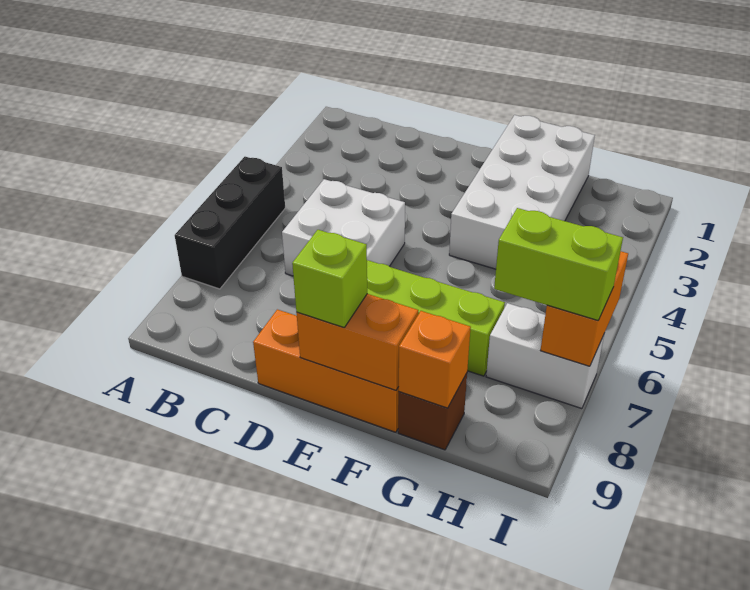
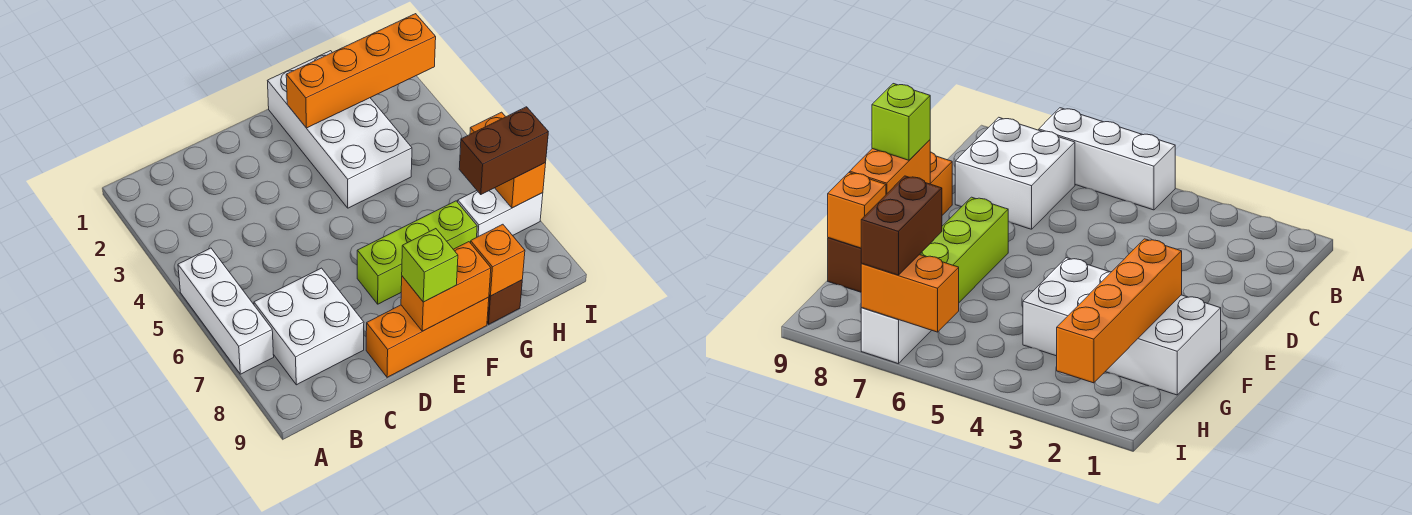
black 1x3 brick [175,157,285,289] -> white 1x3 brick [178,248,274,374]
white 2x2 brick [282,179,405,276] -> white 2x2 brick moved to [254,268,364,385]
none -> orange 1x4 brick [286,14,436,128]
lime 1x2 brick [494,208,623,320] -> brown 1x2 brick [459,107,548,194]

